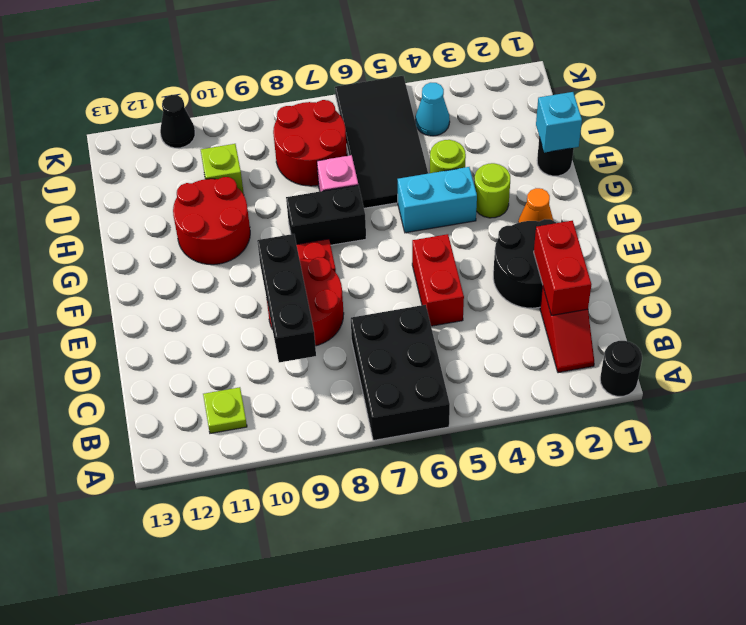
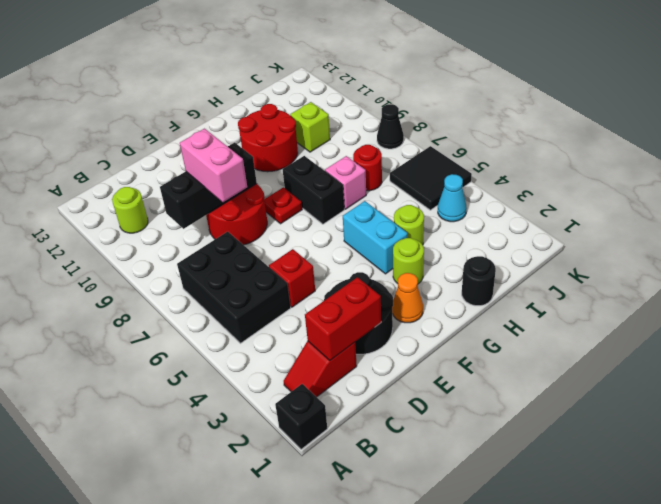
black 1x1 round brick [600,341,642,396] -> black 1x1 brick [275,384,327,449]
black 2x3 brick [351,305,450,440] -> black 2x3 brick turned to [177,232,291,343]
lime 1x1 plate [203,387,247,433] -> lime 1x1 round brick [112,187,148,233]
red 1x2 brick [412,234,464,326] -> red 1x1 brick [269,249,315,307]
none -> pink 1x2 brick [180,129,247,202]
cyan 1x1 brick [536,92,582,153] -> none
black 2x4 tile [335,76,428,208] -> black 2x2 tile [390,146,472,210]
red 2x2 round brick [273,100,347,186] -> red 1x1 round brick [353,145,382,191]
black 1x1 cone [160,95,195,148] -> black 1x1 cone moved to [377,104,404,149]

